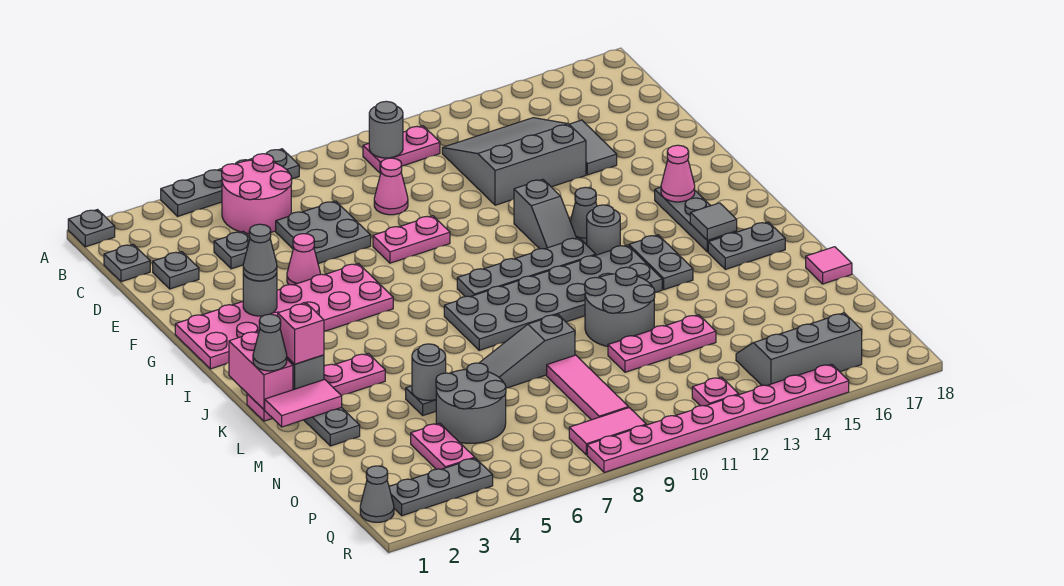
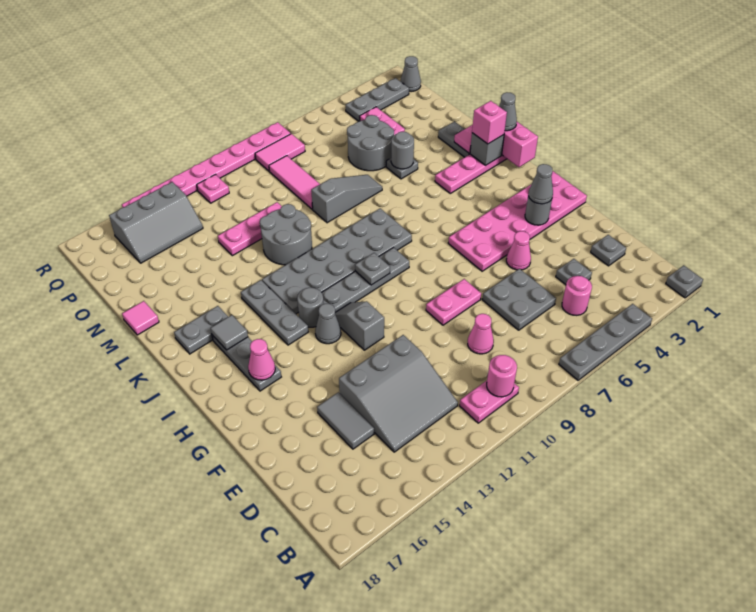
pink 2x2 round brick [222,154,292,234] -> pink 1x1 round brick [562,276,592,315]
grey 1x1 round brick [369,101,403,158] -> pink 1x1 round brick [487,355,517,397]
grey 1x1 plate [104,244,150,282] -> grey 1x1 plate moved to [355,253,390,285]
grey 1x2 plate [629,235,693,290] -> grey 1x3 plate [241,280,308,345]

